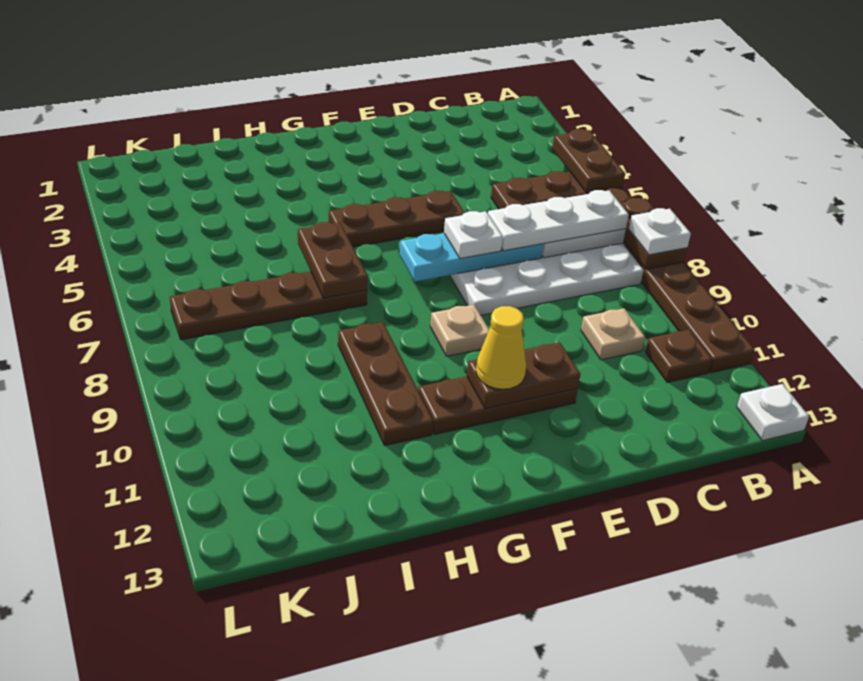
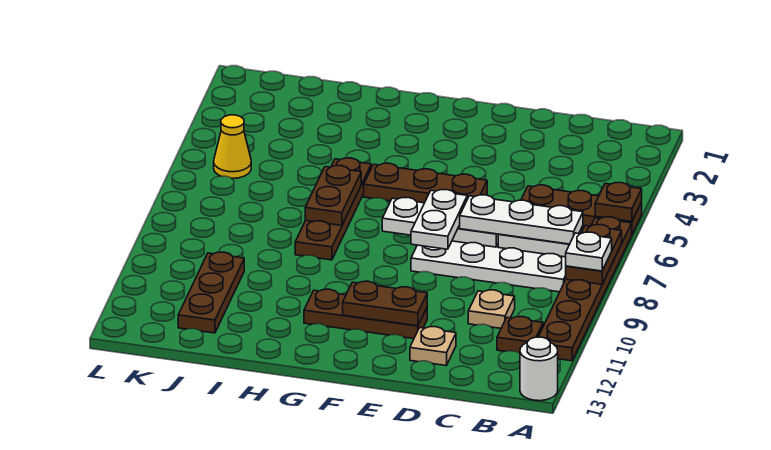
brown 1x2 plate [552,129,625,193] -> brown 1x1 plate [595,183,642,221]
white 1x1 plate [737,384,809,441] -> white 1x1 round brick [520,337,558,401]
cyan 1x3 plate [400,233,543,282] -> white 1x3 plate [382,197,499,247]
white 1x1 plate [444,211,503,259] -> white 1x2 plate [411,190,467,249]
tan 1x1 plate [430,305,489,356] -> tan 1x1 plate moved to [410,327,456,366]
yellow 1x1 cone [476,306,526,389] -> yellow 1x1 cone moved to [214,115,251,178]
brown 1x4 plate [170,271,367,340] -> brown 1x4 plate turned to [295,158,371,260]
brown 1x3 plate [338,322,433,446] -> brown 1x3 plate moved to [178,252,244,333]

